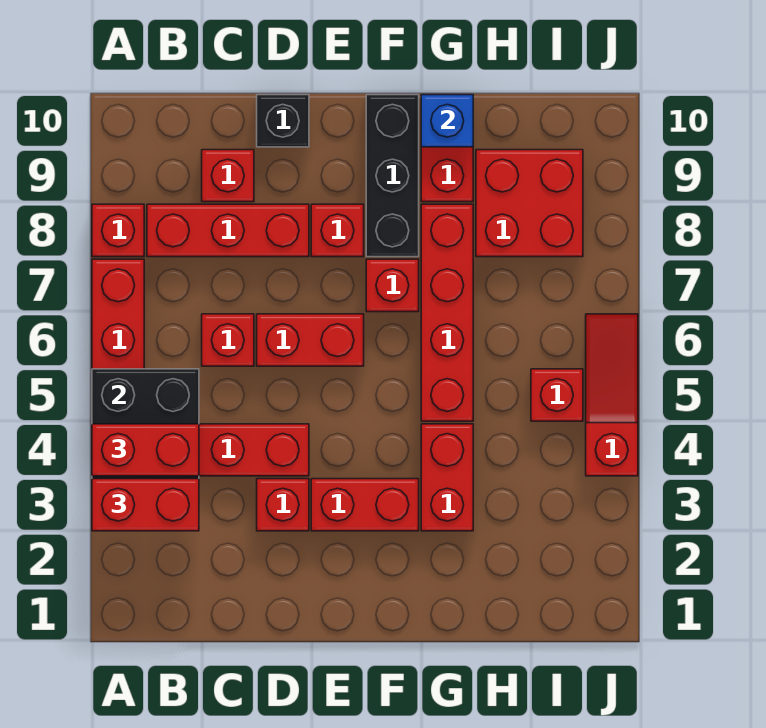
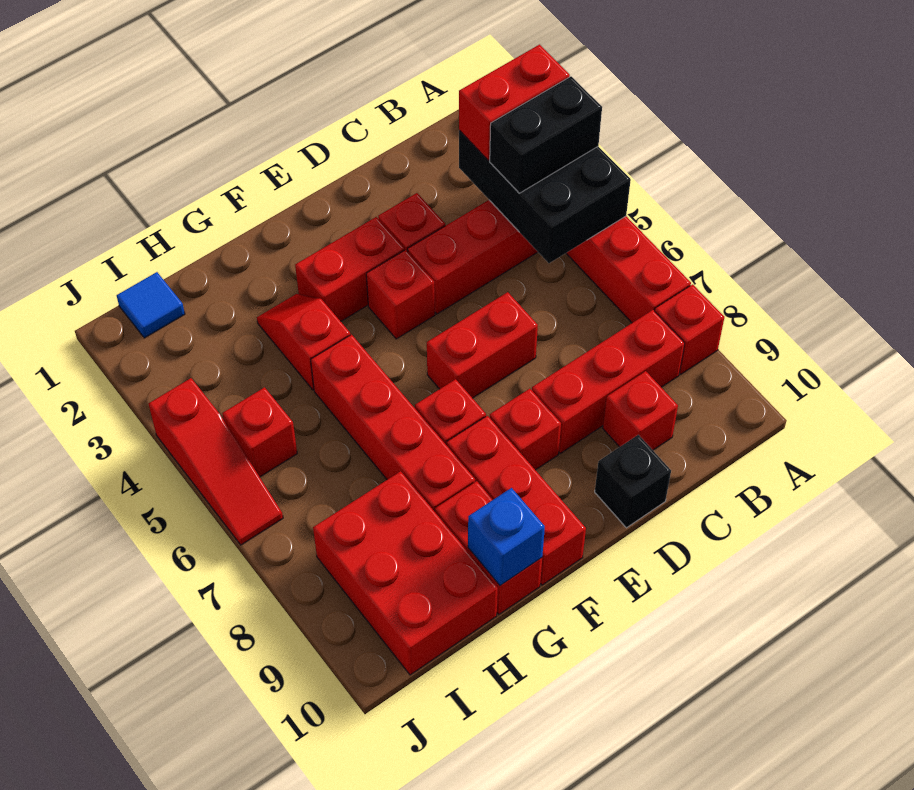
red 1x2 brick [92,424,199,476] -> black 1x2 brick [490,76,602,193]
red 1x1 brick [202,314,254,366] -> red 1x1 brick moved to [366,250,435,339]
black 1x3 brick [366,95,419,257] -> red 1x3 brick [447,416,586,585]
red 1x2 brick [421,424,473,531] -> red 1x2 slope [257,294,350,390]
red 2x2 brick [476,150,583,257] -> red 2x3 brick [313,471,498,675]
none -> blue 1x1 tile [117,272,185,338]

